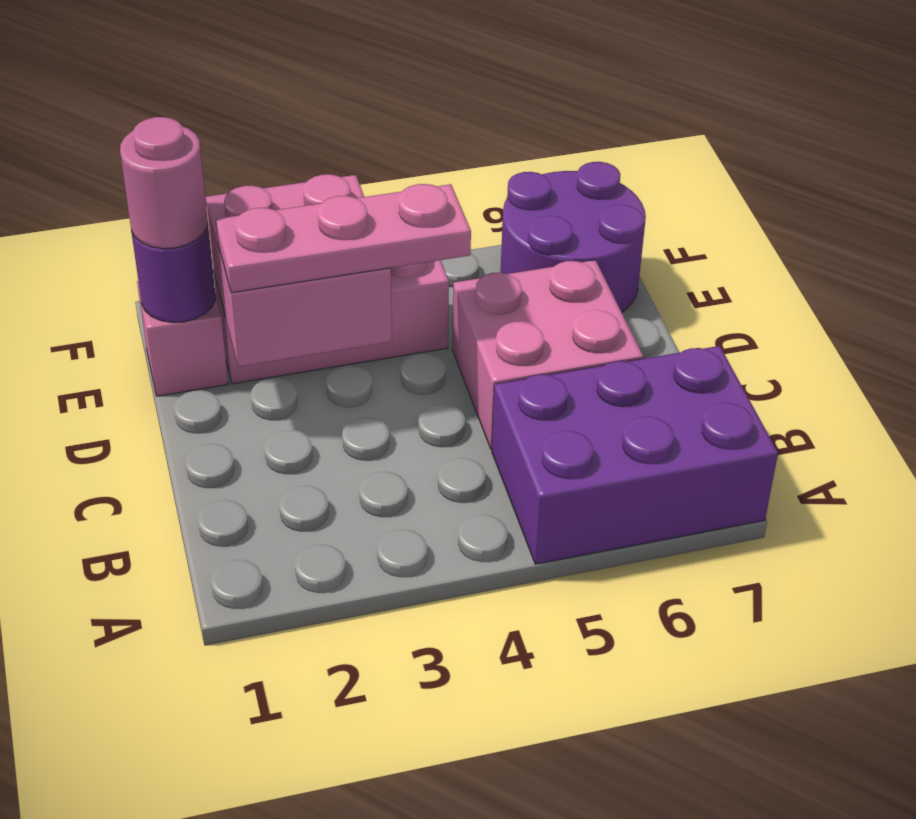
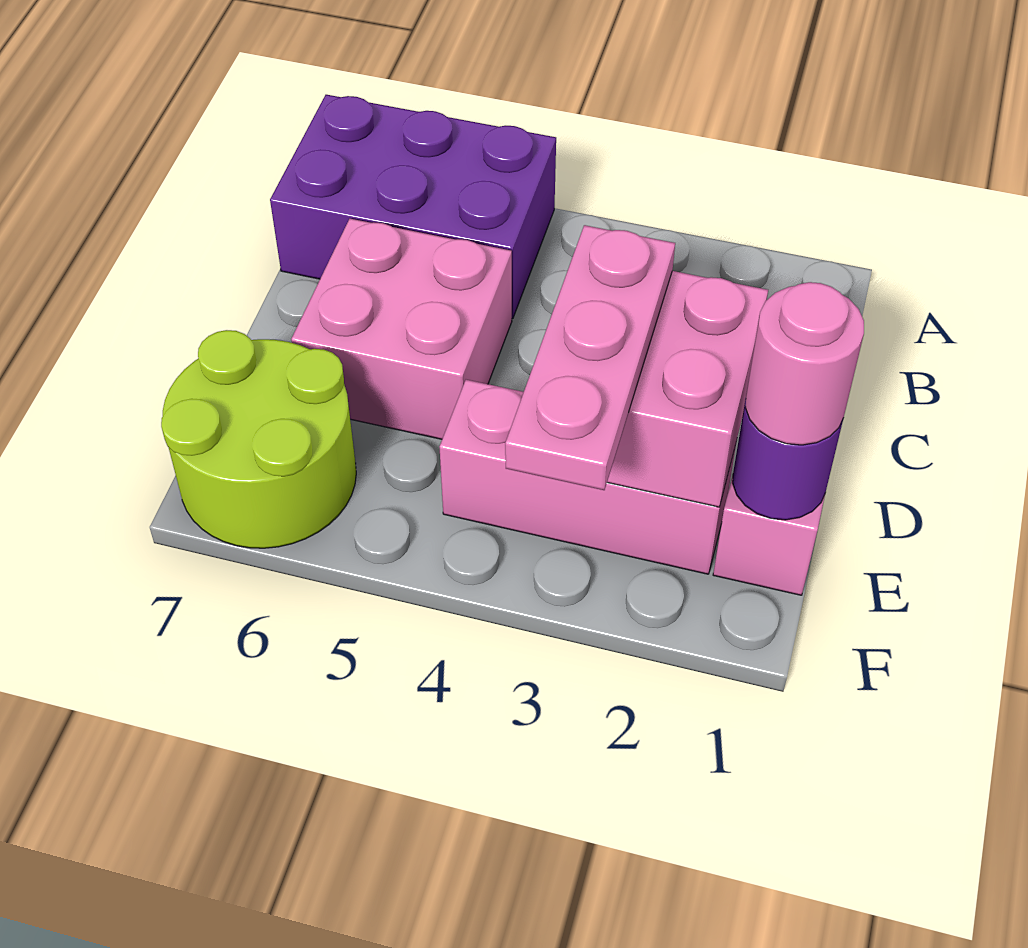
pink 1x3 plate [216,184,471,293] -> pink 1x3 plate turned to [505,225,675,490]
purple 2x2 round brick [501,162,646,312] -> lime 2x2 round brick [161,330,356,548]

